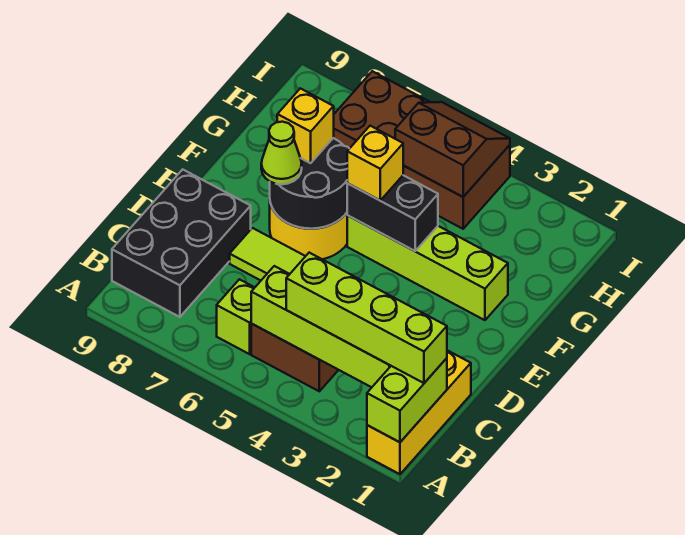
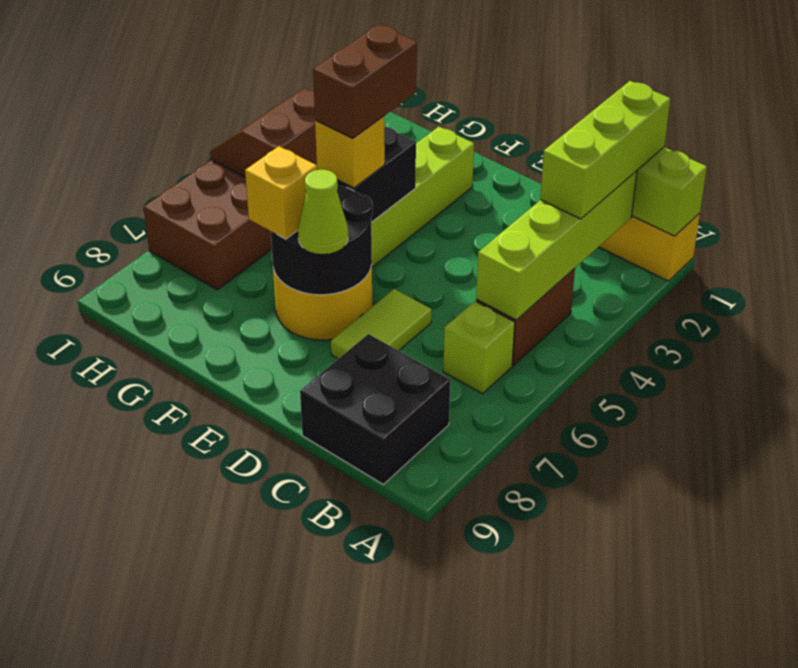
lime 1x4 brick [286,253,447,383] -> lime 1x3 brick [540,81,670,219]
black 2x3 brick [112,169,251,317] -> black 2x2 brick [300,334,450,484]
none -> brown 1x2 brick [313,24,417,138]

